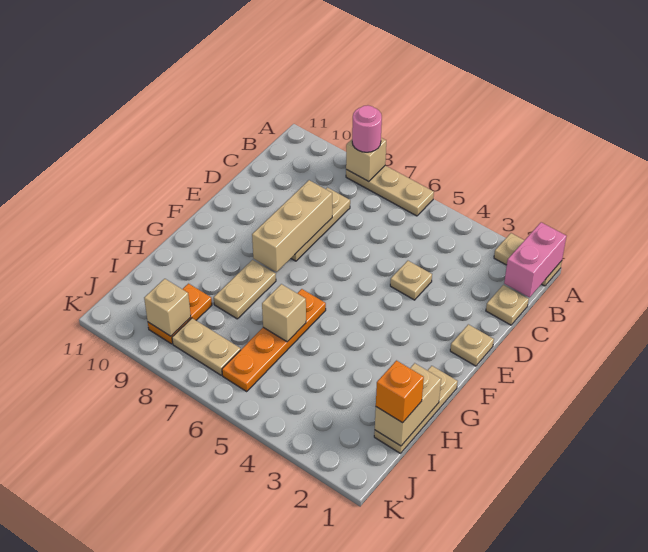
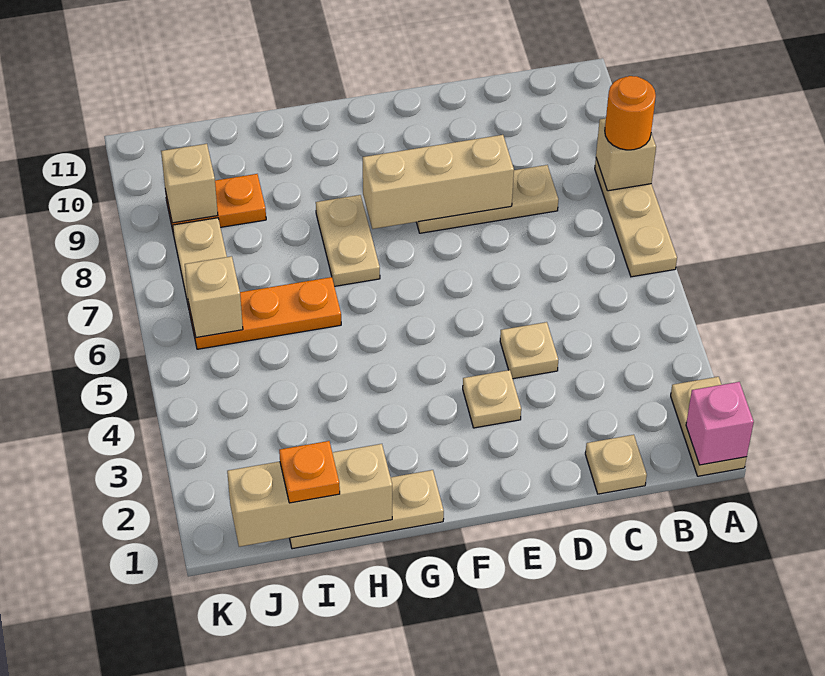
pink 1x2 brick [504,222,566,297] -> pink 1x1 brick [686,382,754,465]
pink 1x1 round brick [352,105,382,152] -> orange 1x1 round brick [605,76,656,150]
tan 1x1 plate [450,324,494,366] -> tan 1x1 plate moved to [463,370,521,428]
orange 1x4 plate [222,289,326,391] -> orange 1x3 plate [188,277,341,349]
tan 1x2 plate [214,260,276,319] -> tan 1x2 plate turned to [316,195,380,286]
tan 1x2 brick [375,363,441,446] -> tan 1x3 brick [227,444,392,547]
tan 1x1 brick [262,284,306,342] -> tan 1x1 brick moved to [185,256,243,337]
orange 1x1 brick [376,361,424,423] -> orange 1x1 plate [279,441,340,503]

